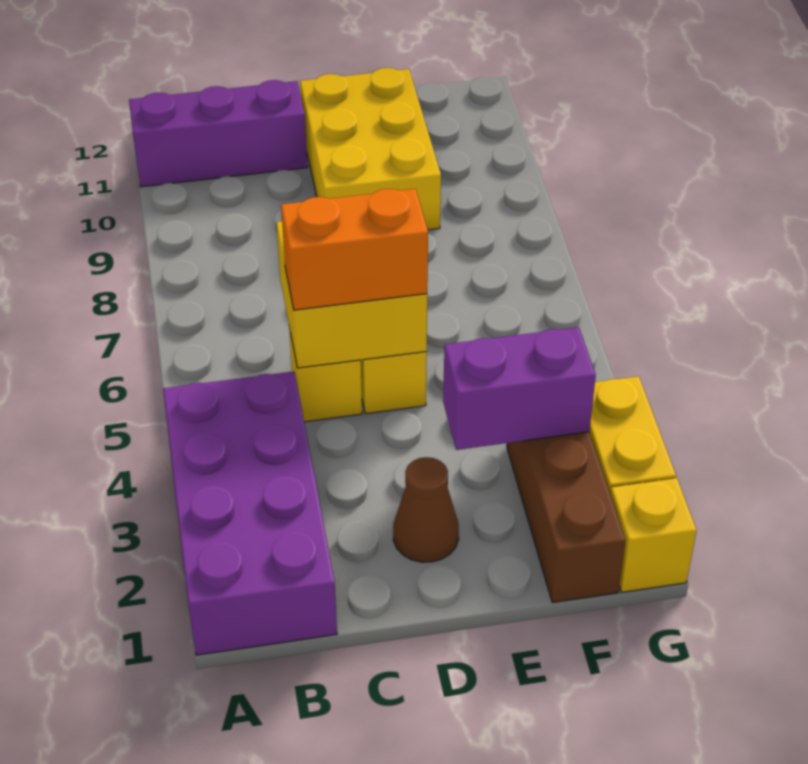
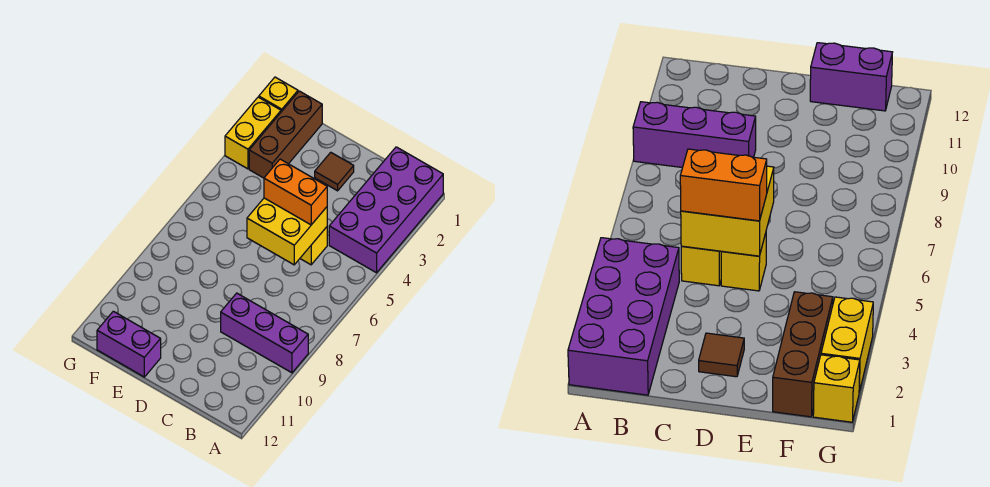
purple 1x3 brick [129,80,308,187] -> purple 1x3 brick moved to [221,293,308,373]
brown 1x1 cone [393,457,459,562] -> brown 1x1 tile [315,152,354,191]
yellow 2x3 brick [300,68,441,230] -> none
purple 1x2 brick [443,327,596,450] -> purple 1x2 brick moved to [97,311,161,377]

